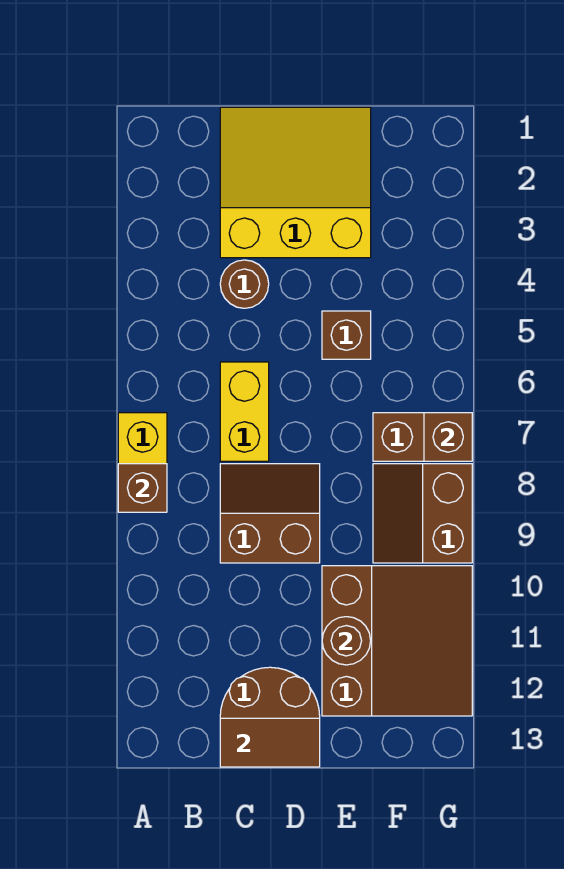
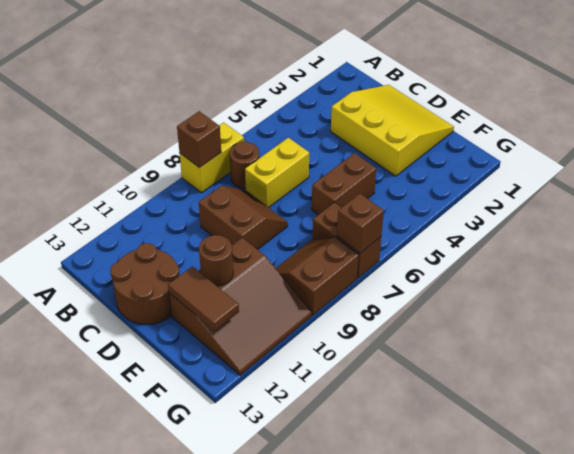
brown 1x1 round brick [220,260,269,308] -> brown 1x1 round brick moved to [230,141,259,188]
brown 1x2 tile [220,718,320,767] -> brown 1x2 tile moved to [168,266,239,331]
brown 1x1 brick [322,311,371,359] -> brown 1x2 brick [312,153,376,215]

